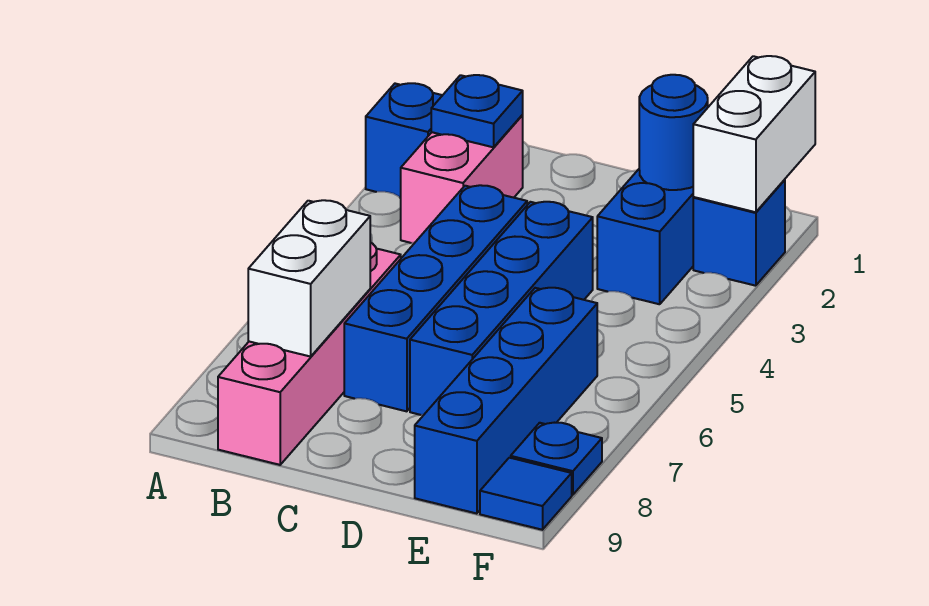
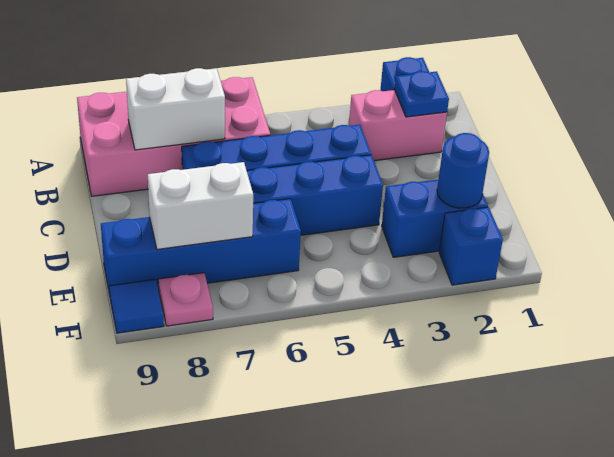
pink 1x4 brick [218,243,401,465] -> pink 2x4 brick [77,77,270,196]
white 1x2 brick [693,56,815,212] -> white 1x2 brick moved to [148,162,253,249]
blue 1x1 plate [511,423,602,495] -> pink 1x1 plate [158,273,213,326]

